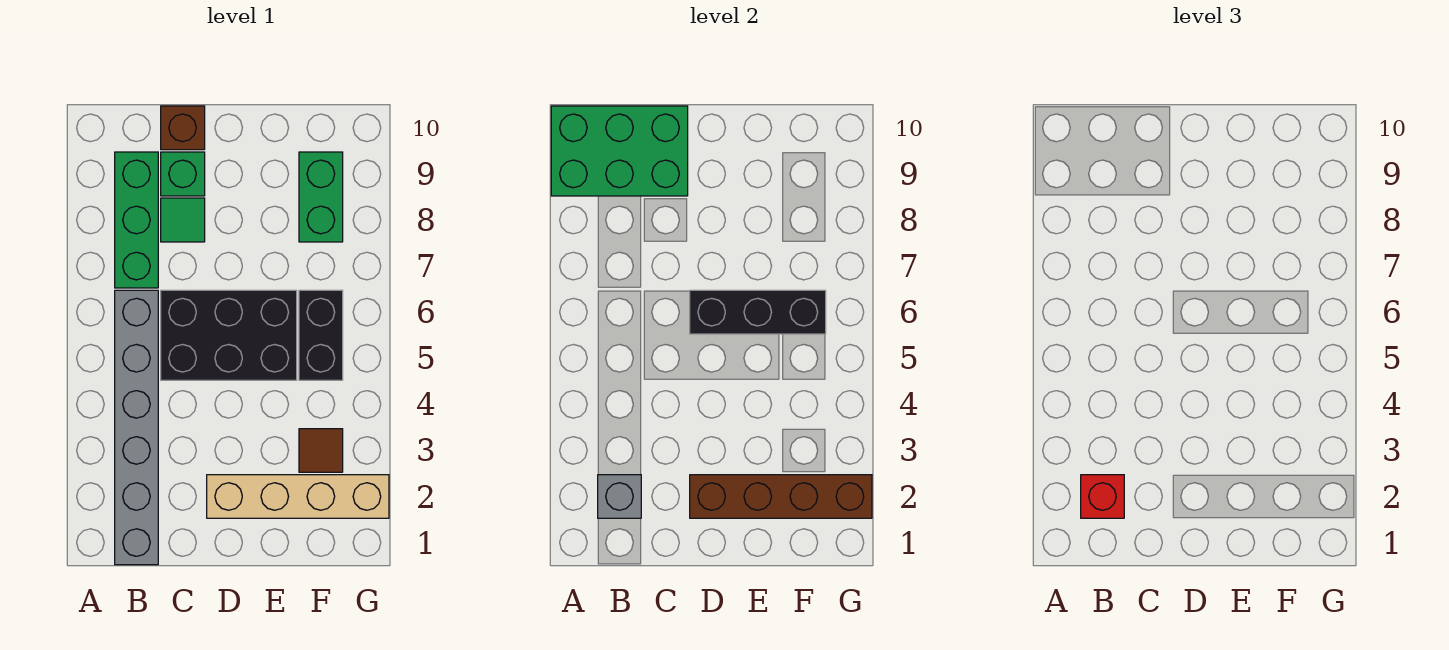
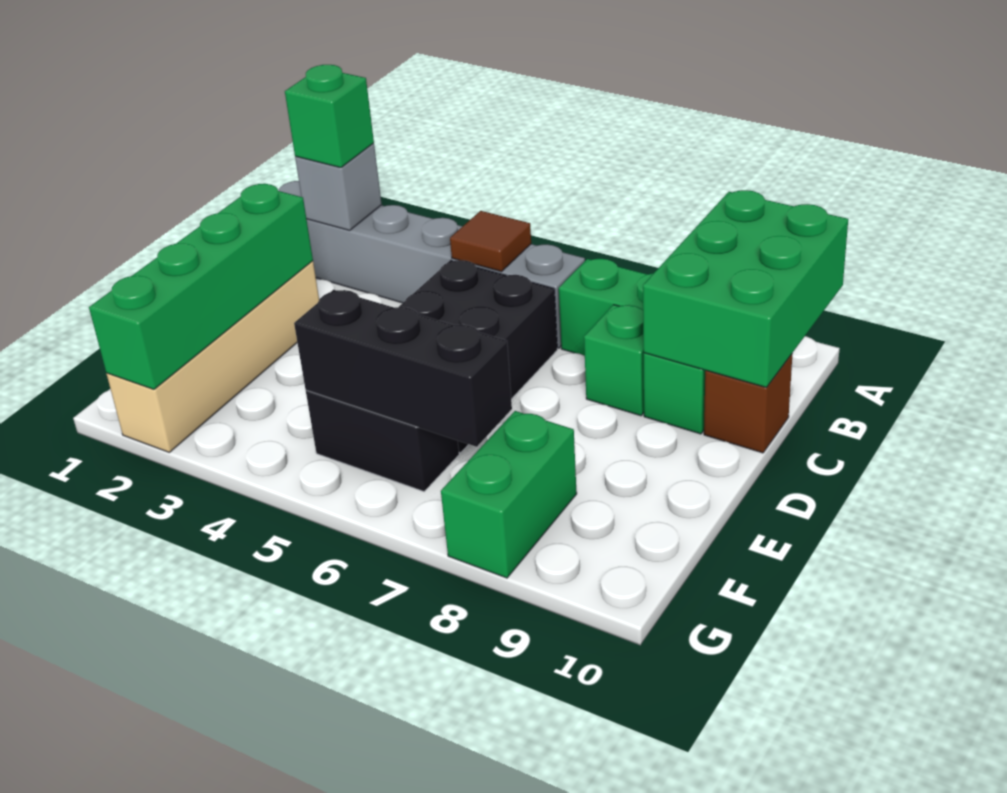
red 1x1 brick [1081,475,1124,518] -> green 1x1 brick [285,65,374,168]
green 1x1 tile [161,198,205,242] -> green 1x1 brick [584,305,644,416]
brown 1x4 brick [690,475,872,518] -> green 1x4 brick [89,184,313,389]
black 1x3 brick [690,290,826,334] -> black 1x3 brick turned to [294,290,512,447]
brown 1x1 tile [299,429,343,472] -> brown 1x1 tile moved to [450,211,531,272]
green 1x2 brick [299,152,343,242] -> green 1x2 brick turned to [441,411,577,578]

